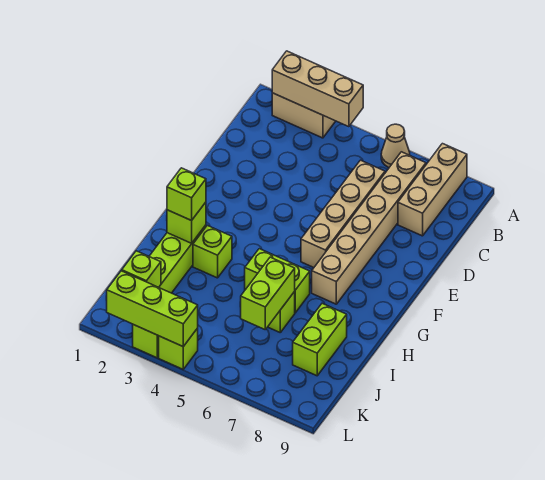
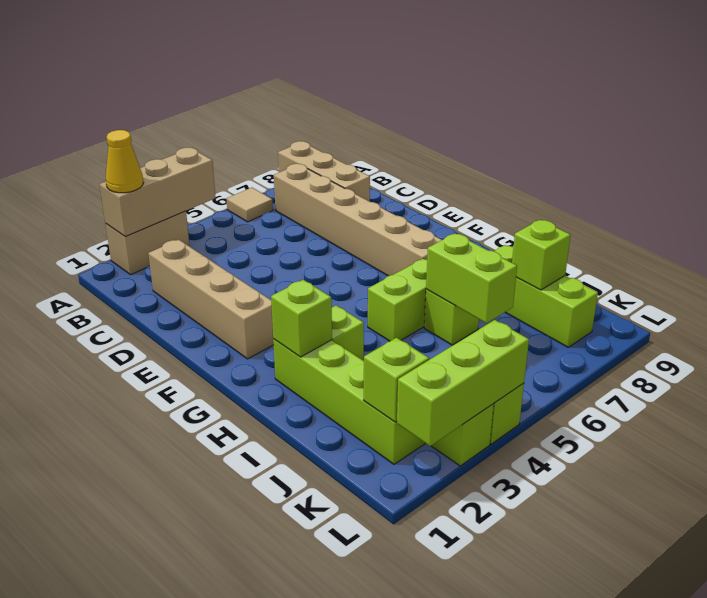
none -> yellow 1x1 cone [106,130,144,193]
tan 1x1 cone [381,124,410,167] -> tan 1x1 tile [226,188,273,222]
tan 1x4 brick [301,160,385,268] -> tan 1x4 brick moved to [148,239,274,359]
lime 1x1 brick [167,168,206,221] -> lime 1x1 brick moved to [512,220,571,290]
lime 1x2 brick [293,303,347,376] -> lime 1x3 brick [494,245,598,347]

